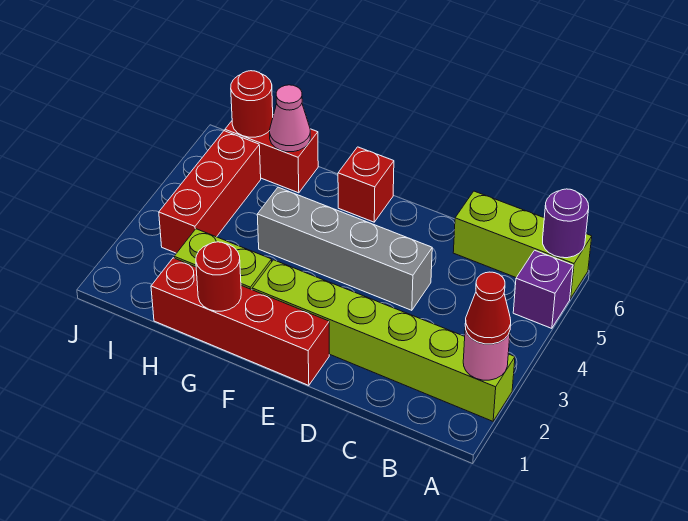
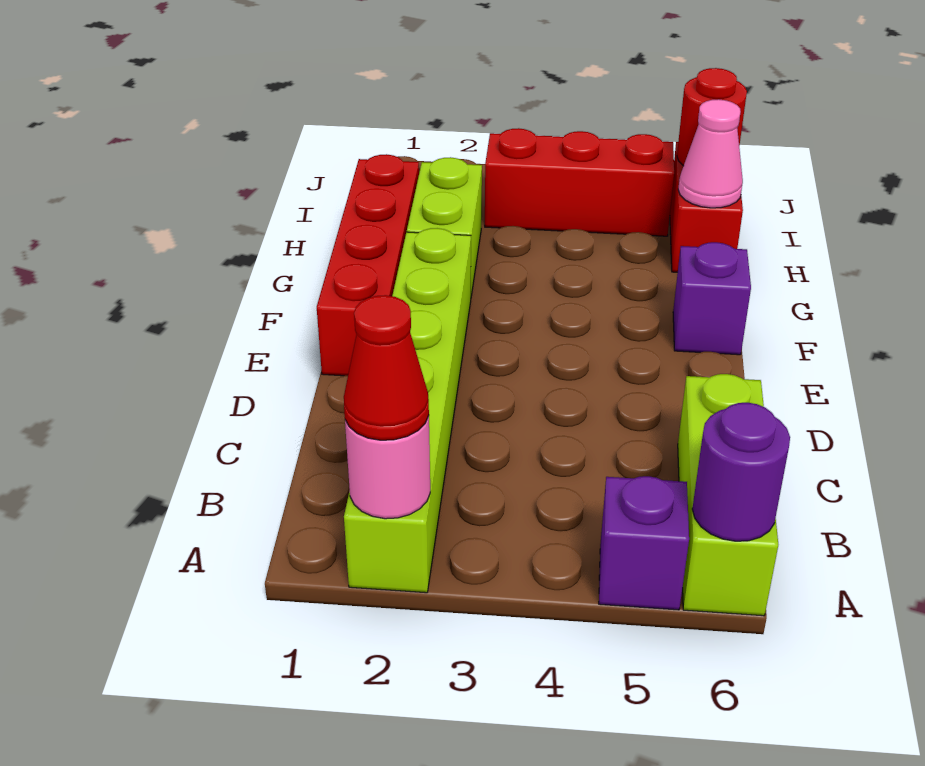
grey 1x4 brick [257,187,432,310] -> none
red 1x1 brick [338,147,394,222] -> purple 1x1 brick [673,242,751,355]
red 1x1 round brick [196,242,241,311] -> none

